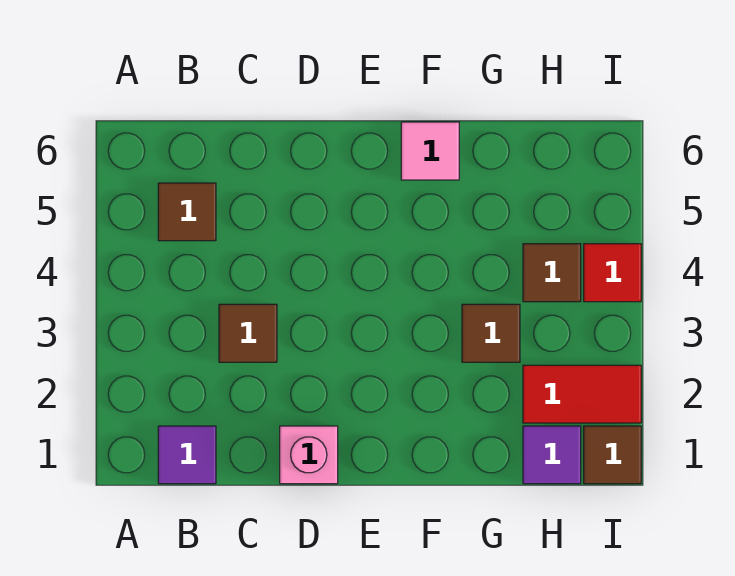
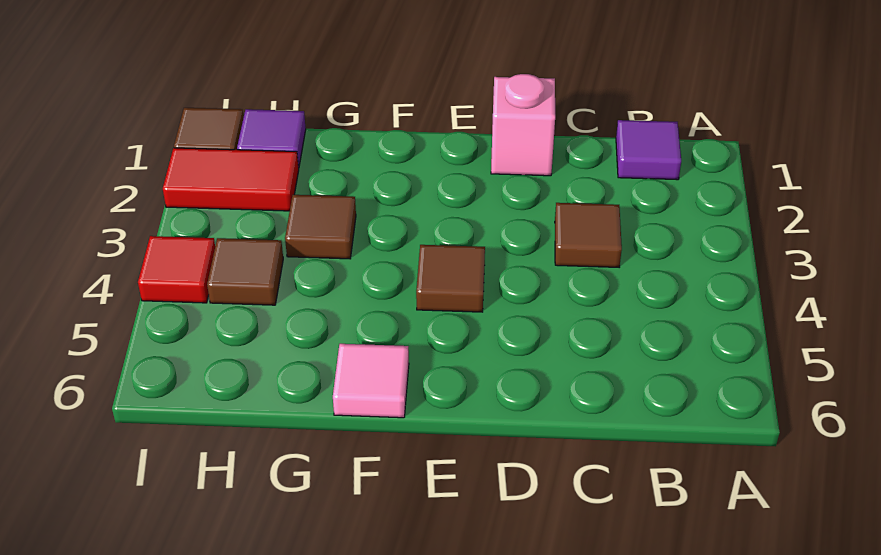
brown 1x1 tile [158,183,216,241] -> brown 1x1 tile moved to [416,245,485,312]

